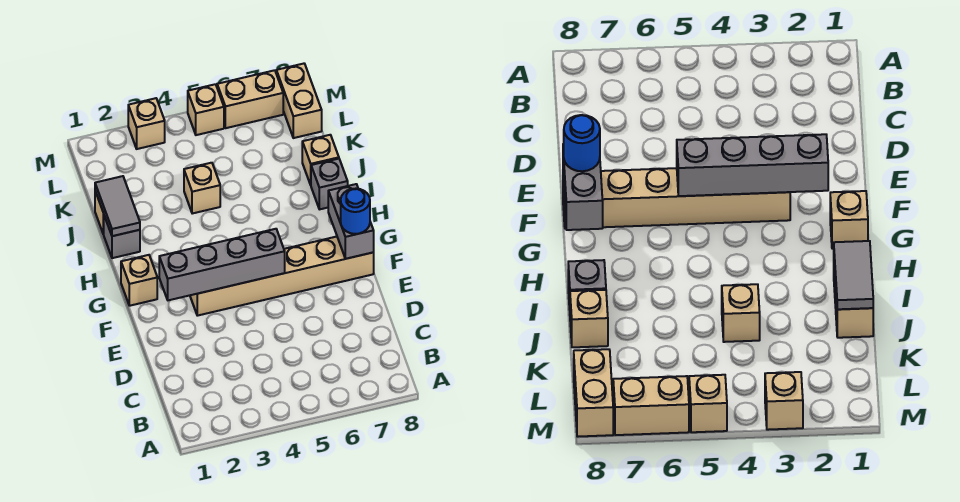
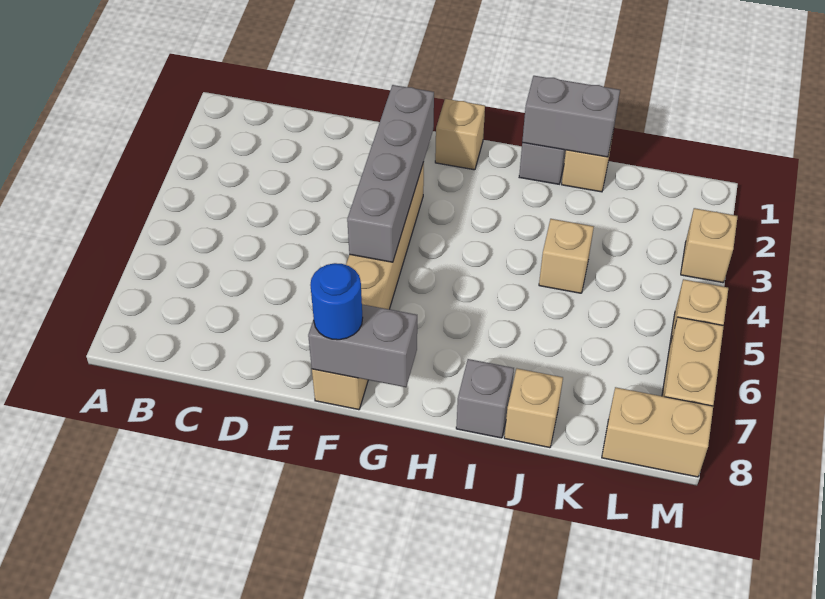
grey 1x2 tile [95,176,140,236] -> grey 1x2 brick [522,76,620,157]

